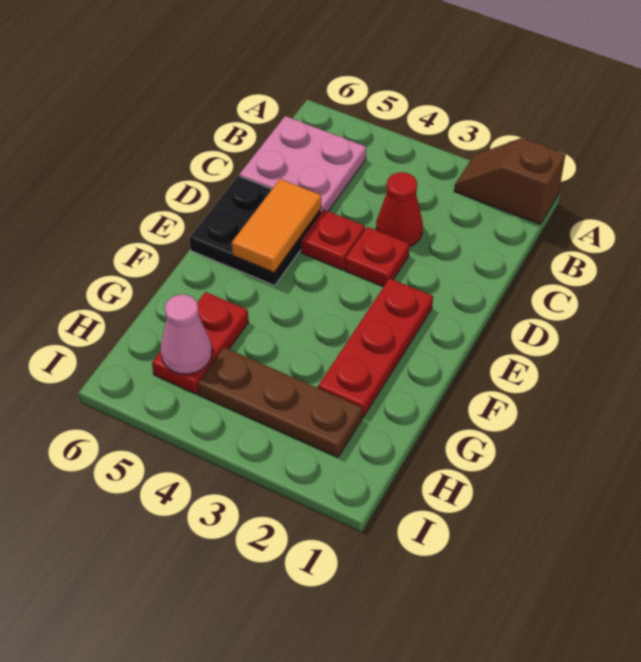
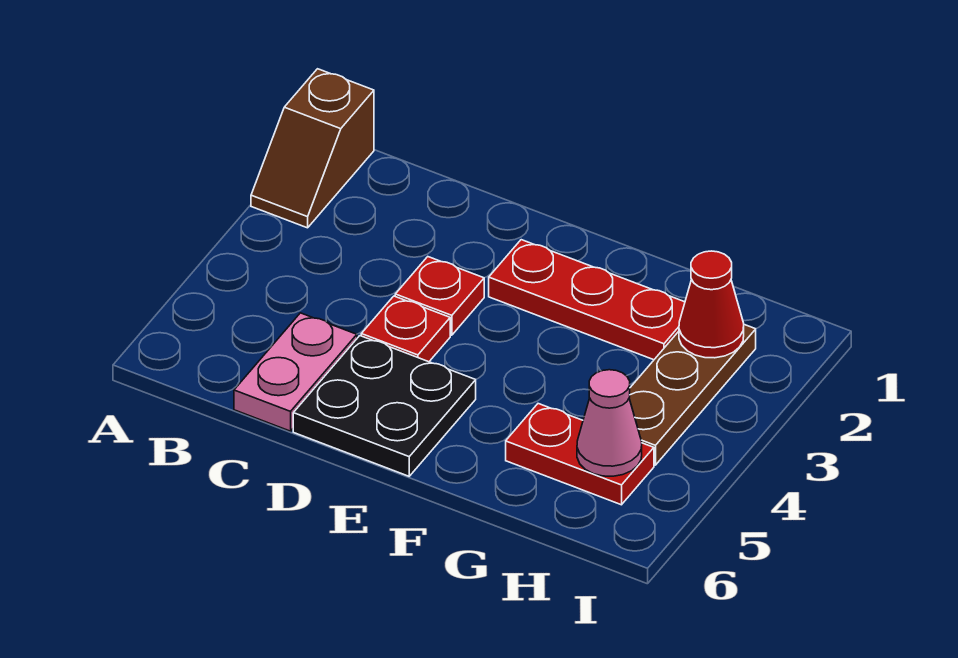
pink 2x2 plate [239,116,366,212] -> pink 1x2 plate [234,313,357,431]
red 1x1 cone [376,172,423,247] -> red 1x1 cone moved to [679,251,744,358]
orange 1x2 tile [232,179,321,273] -> none

